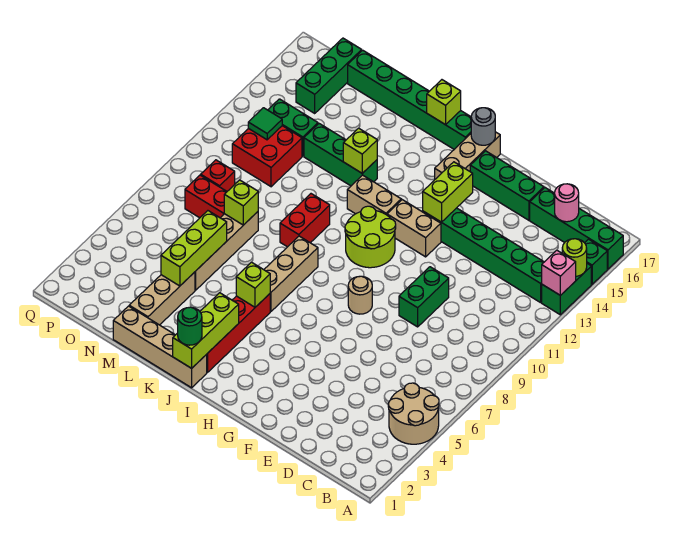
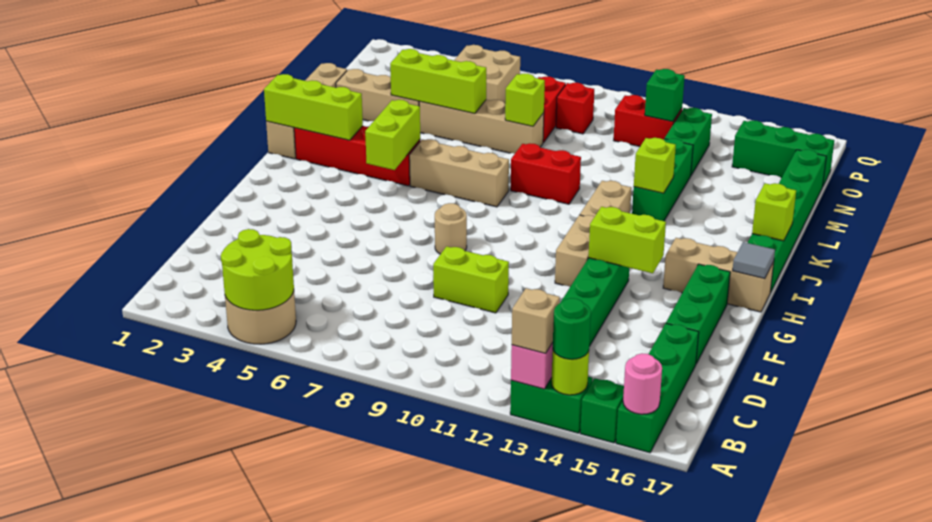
none -> tan 1x1 brick [512,288,560,353]
pink 1x1 round brick [555,184,579,222] -> pink 1x1 round brick moved to [623,353,662,414]
green 1x2 brick [399,267,449,327] -> lime 1x2 brick [433,246,509,313]
lime 2x2 round brick [345,206,396,268] -> lime 2x2 round brick moved to [221,229,294,310]
grey 1x1 round brick [471,108,495,145] -> grey 1x1 tile [732,242,775,279]
green 1x1 round brick [178,307,202,345] -> green 1x1 round brick moved to [553,298,591,359]
lime 1x1 brick [236,262,270,307] -> lime 1x2 brick [365,100,420,170]
red 2x2 brick [232,126,302,187] -> red 1x2 brick [614,95,682,146]
none -> tan 2x2 brick [454,45,520,104]
green 1x1 tile [248,108,282,140] -> green 1x1 brick [645,69,685,122]

